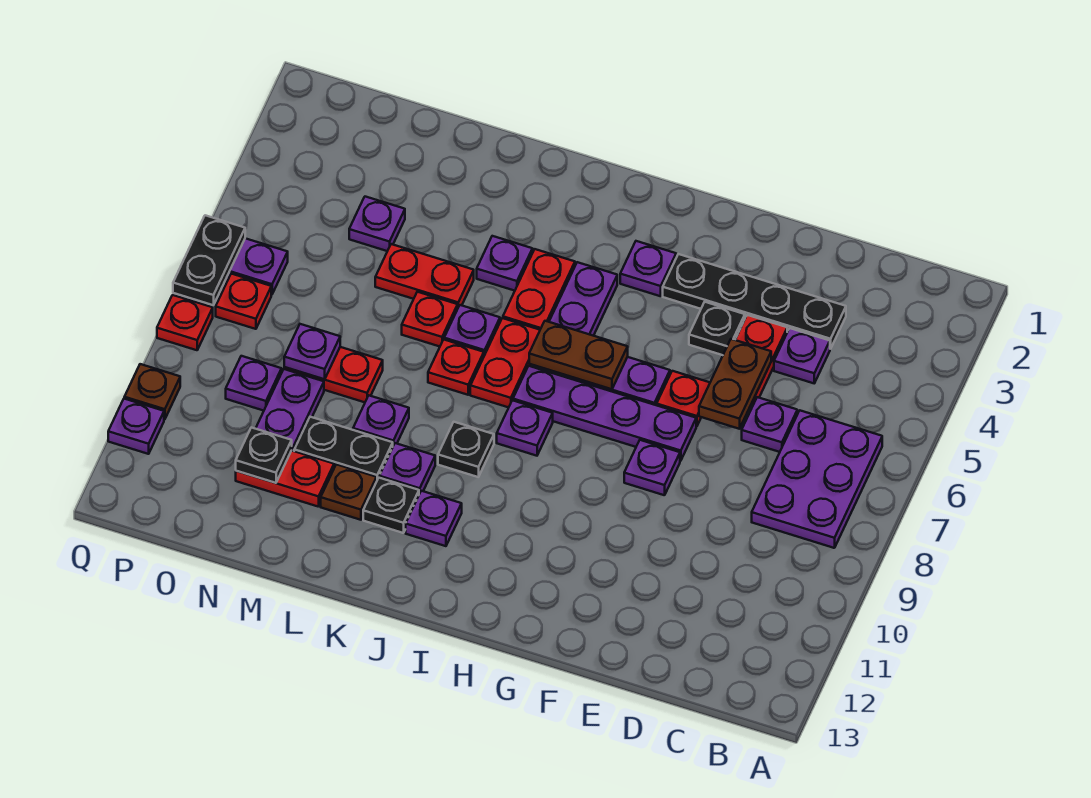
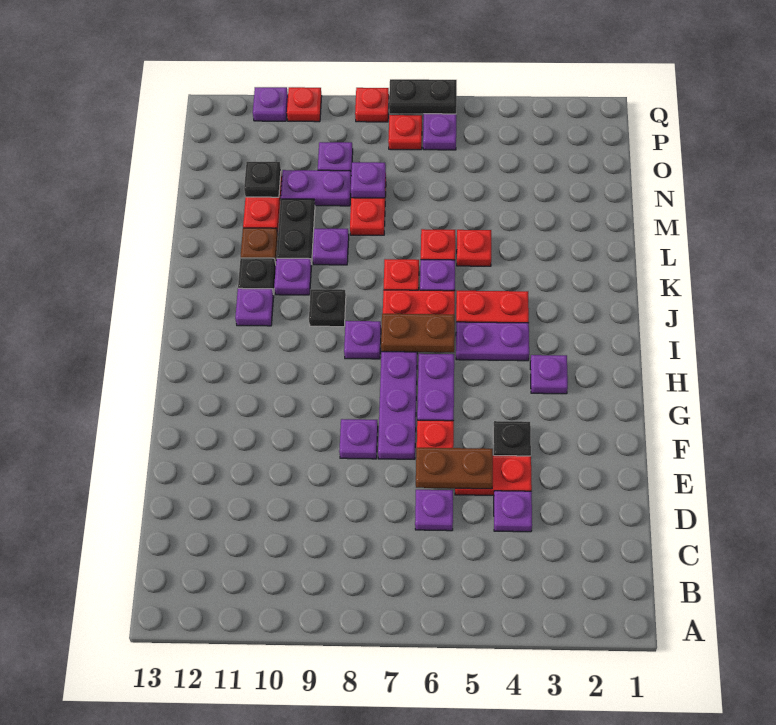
purple 2x3 plate [752,411,882,548] -> none
black 1x4 plate [663,254,846,349] -> none
brown 1x2 plate [529,321,628,389] -> brown 1x2 plate turned to [381,314,455,352]
purple 1x1 plate [477,236,533,291] -> none
red 1x2 plate [375,244,474,307] -> red 1x1 plate [457,230,491,266]
purple 1x1 plate [349,197,405,251] -> none
brown 1x1 plate [124,364,180,419] -> red 1x1 plate [287,87,322,122]

